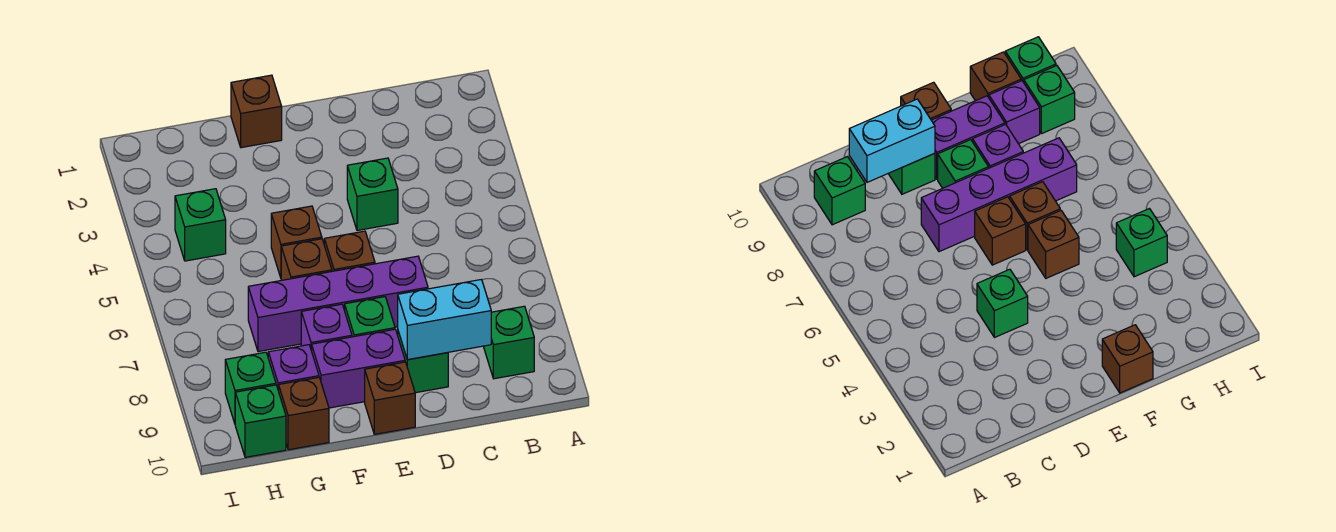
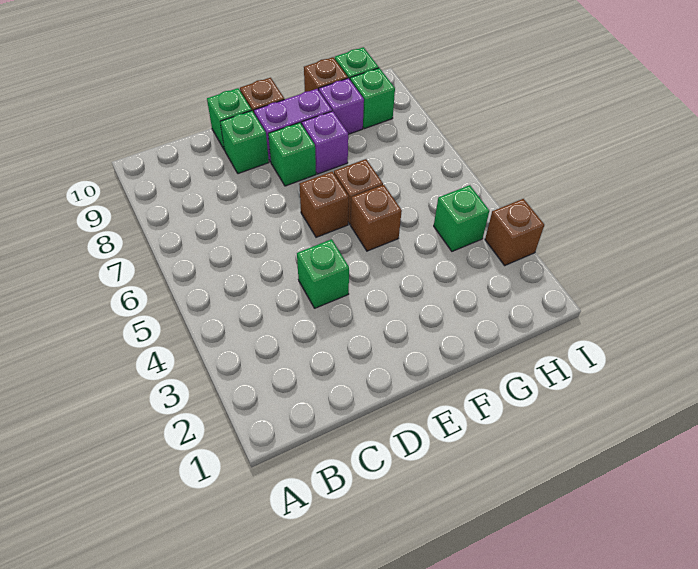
green 1x1 brick [484,306,534,379] -> green 1x1 brick moved to [207,88,252,150]
cyan 1x2 brick [398,280,491,360] -> none
purple 1x4 brick [248,256,428,352] -> none
brown 1x1 brick [231,75,282,148] -> brown 1x1 brick moved to [485,199,544,265]

